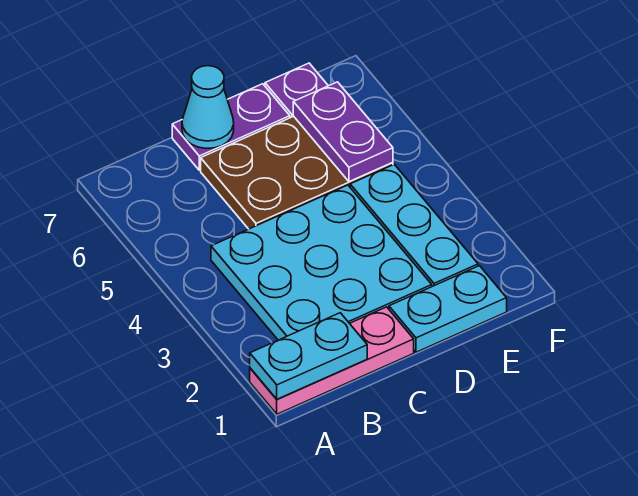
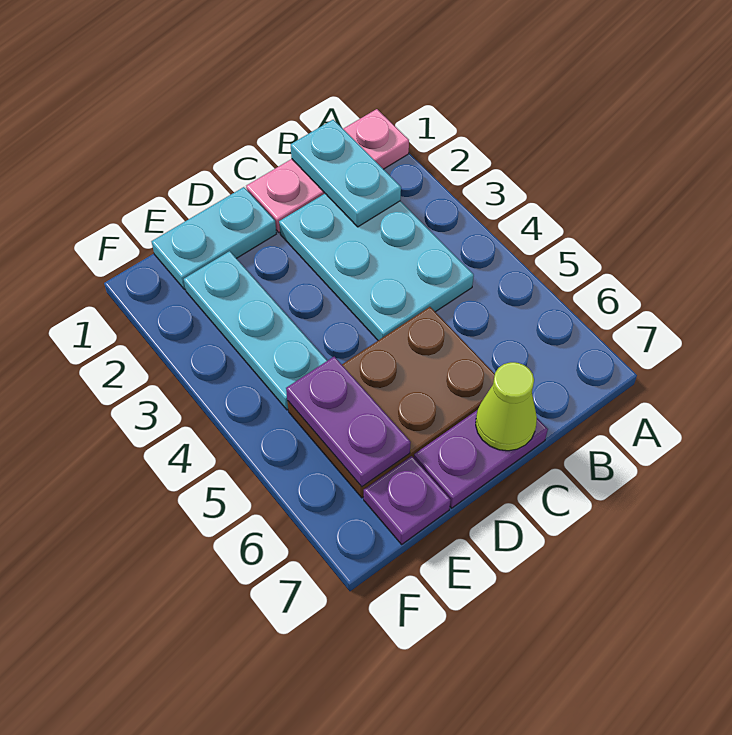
cyan 1x2 plate [250,313,367,399] -> cyan 1x2 plate turned to [291,120,401,227]
cyan 3x3 plate [211,185,432,340] -> cyan 2x3 plate [279,194,474,340]
cyan 1x1 cone [182,66,234,148] -> lime 1x1 cone [476,362,537,451]

